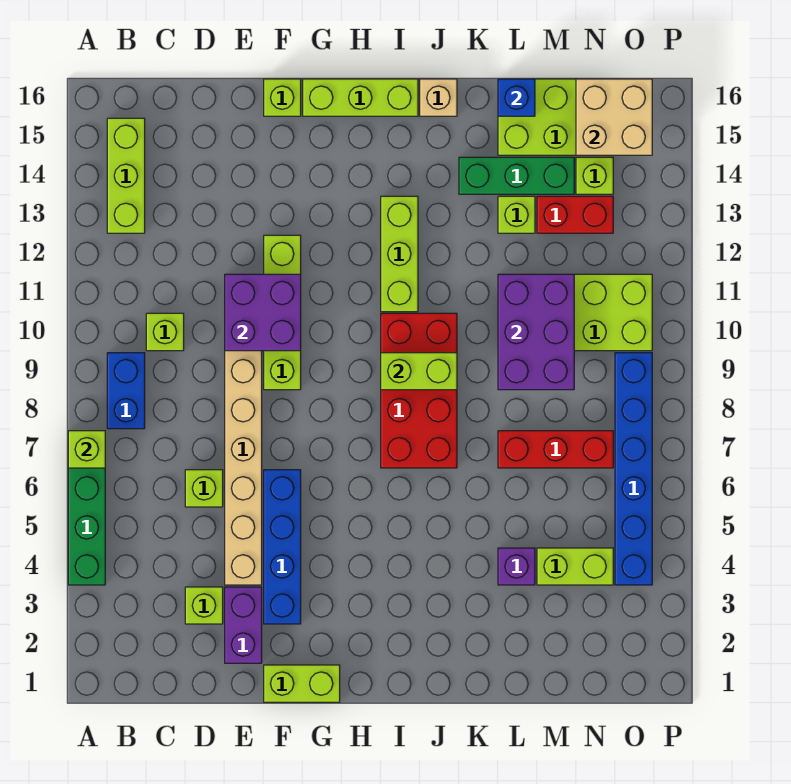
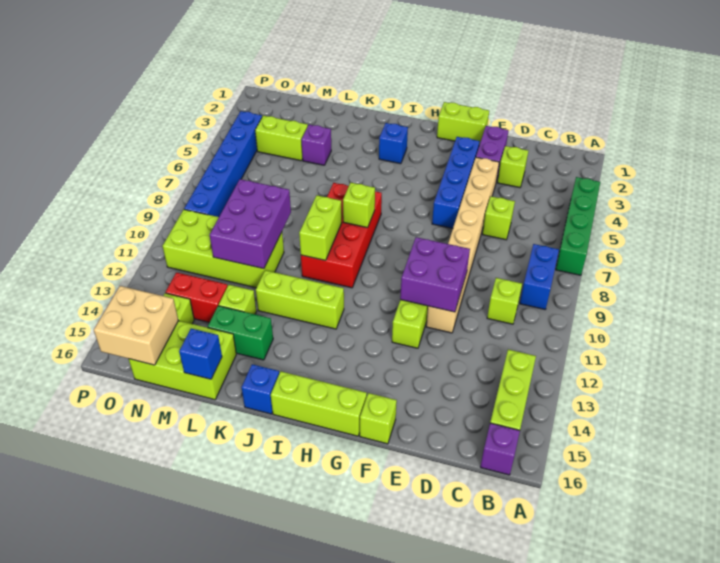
lime 1x1 brick [68,431,105,468] -> lime 1x1 brick moved to [343,183,375,228]
none -> purple 1x1 brick [480,423,520,475]
none -> blue 1x1 brick [379,123,408,164]
lime 1x2 brick [381,353,457,390] -> lime 1x2 brick turned to [299,195,342,260]
lime 1x3 brick [381,196,418,312] -> lime 1x3 brick turned to [256,270,344,329]
tan 1x1 brick [420,79,457,116] -> blue 1x1 brick [242,364,279,414]
green 1x3 brick [459,157,574,194] -> green 1x2 brick [208,306,273,360]
red 1x3 brick [498,431,613,468] -> none

